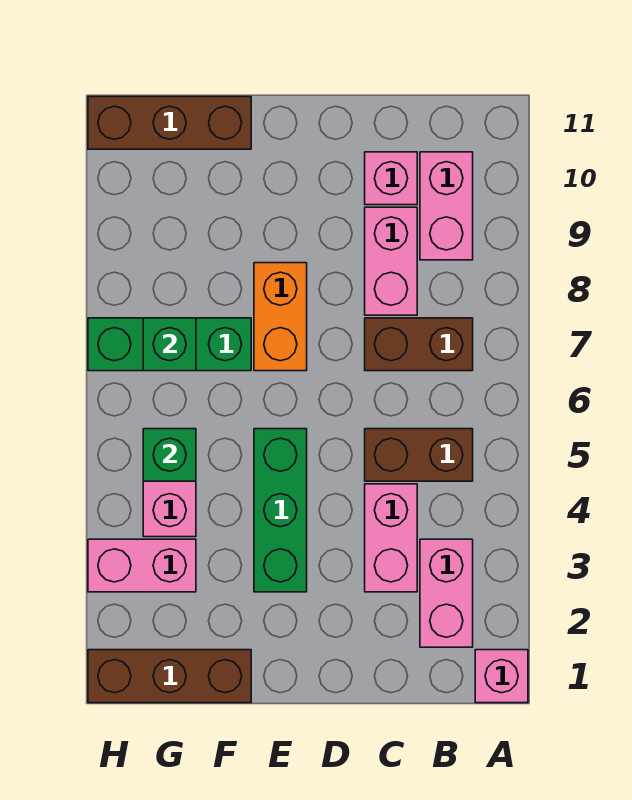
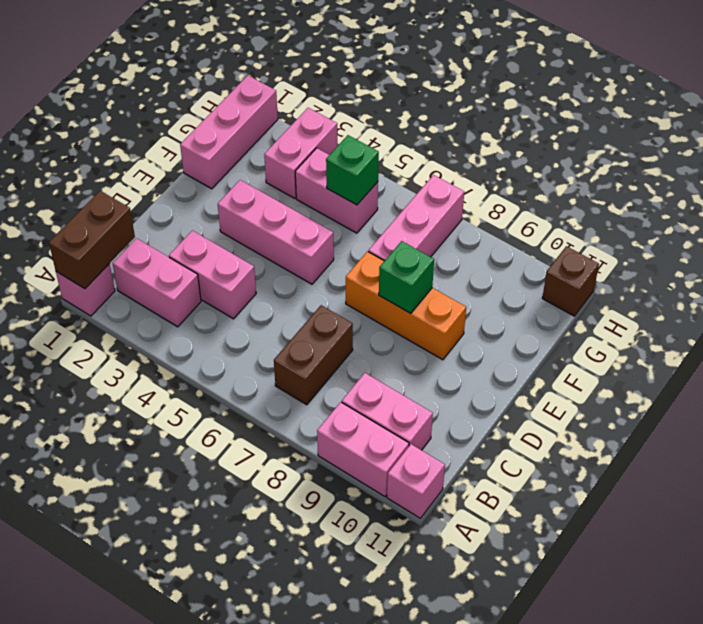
brown 1x2 brick [365,429,473,481] -> brown 1x2 brick moved to [49,191,135,289]
pink 1x2 brick [365,207,417,315] -> pink 1x2 brick moved to [317,402,409,497]
pink 1x1 brick [365,152,417,205] -> pink 1x1 brick moved to [387,444,445,518]
green 1x3 brick [254,429,307,592] -> pink 1x3 brick [218,180,334,284]
orange 1x2 brick [254,263,307,371] -> orange 1x3 brick [346,252,466,360]
brown 1x3 brick [88,650,251,703] -> pink 1x3 brick [180,76,278,189]
green 1x3 brick [88,318,251,371] -> pink 1x3 brick [368,175,464,261]
brown 1x3 brick [88,97,251,149] -> brown 1x1 brick [542,246,599,316]
green 1x1 brick [143,318,196,371] -> green 1x1 brick moved to [379,241,434,313]

